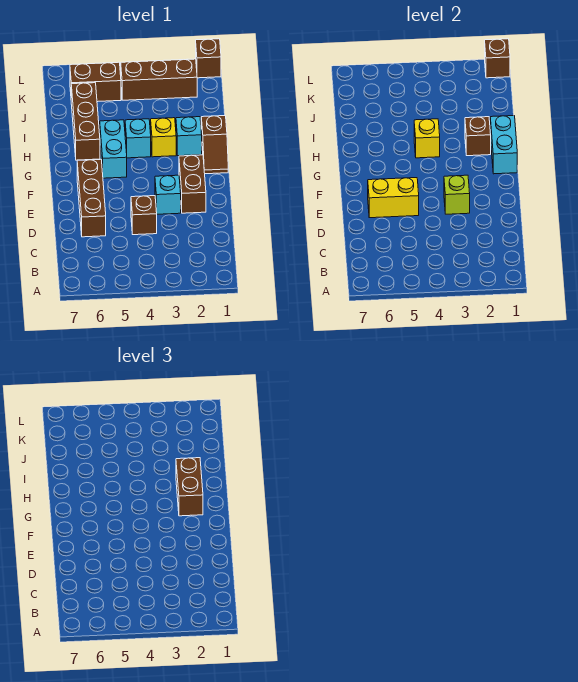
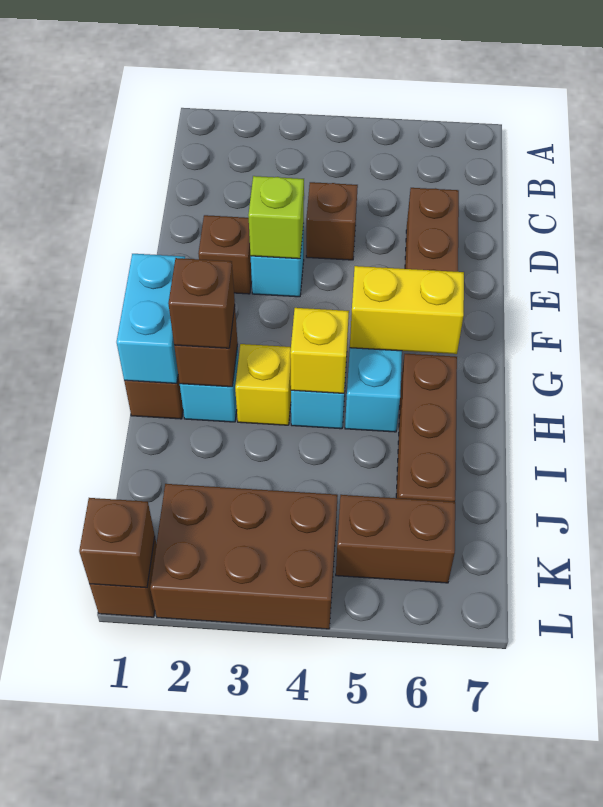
brown 1x2 brick [179,155,206,213] -> brown 1x1 brick [198,215,252,294]
yellow 1x2 brick [368,178,419,218] -> yellow 1x2 brick moved to [350,266,464,354]
brown 1x2 brick [176,458,203,516] -> brown 1x1 brick [168,258,235,348]
brown 1x3 brick [121,59,197,100] -> brown 2x3 brick [150,484,338,629]

